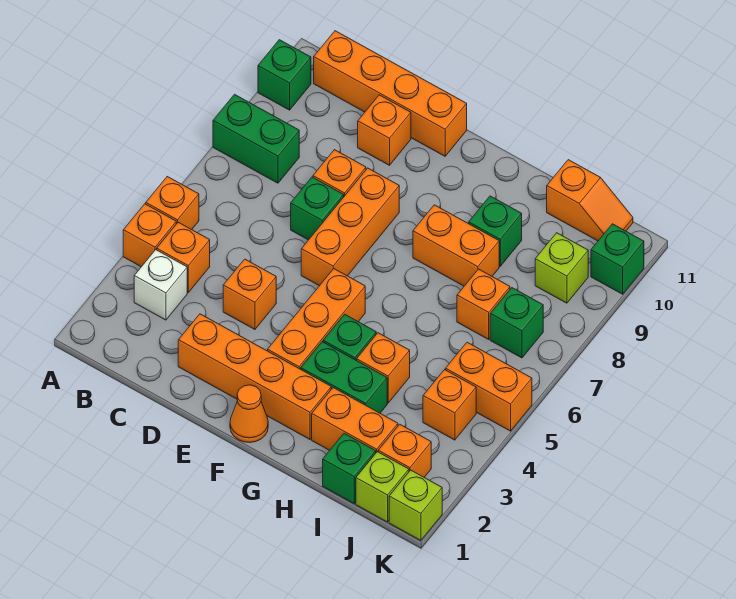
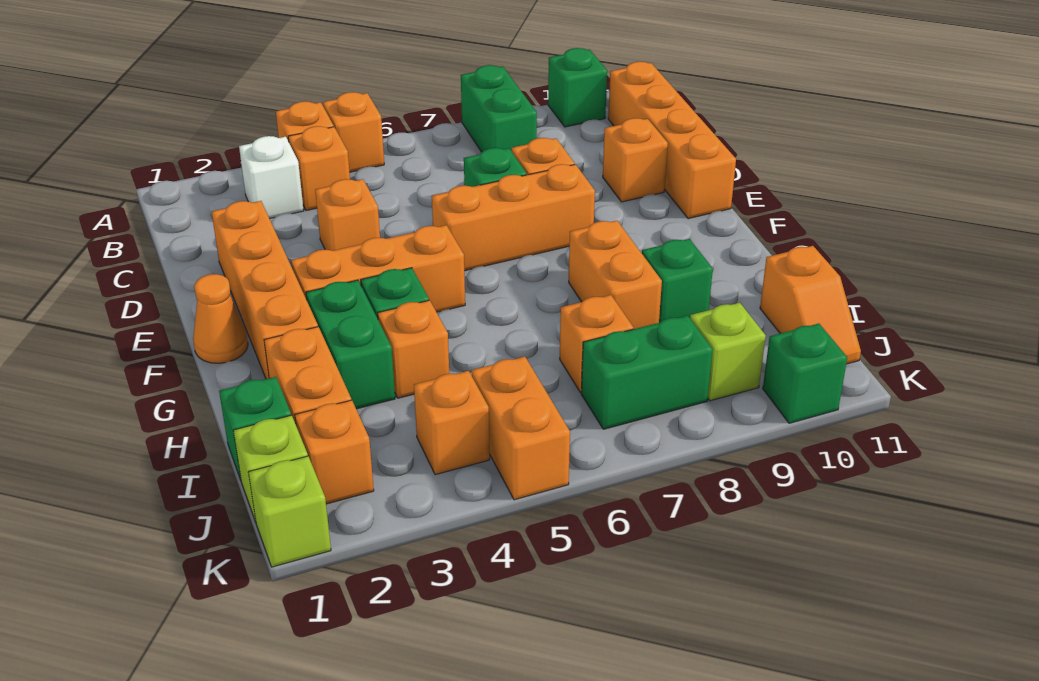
green 1x1 brick [490,288,543,358] -> green 1x2 brick [581,316,713,429]

